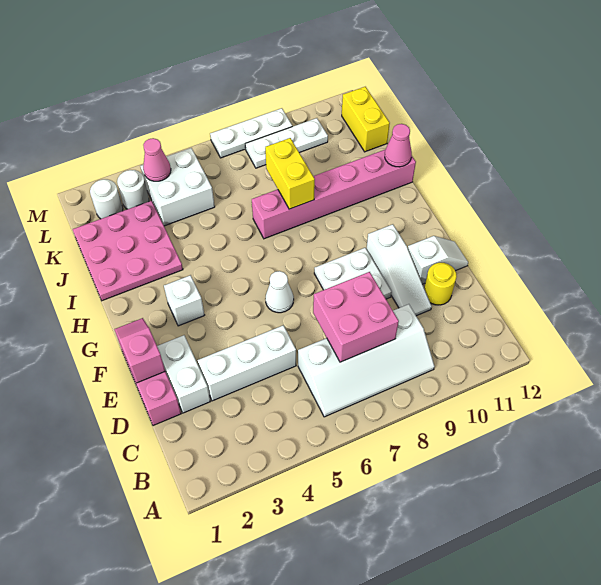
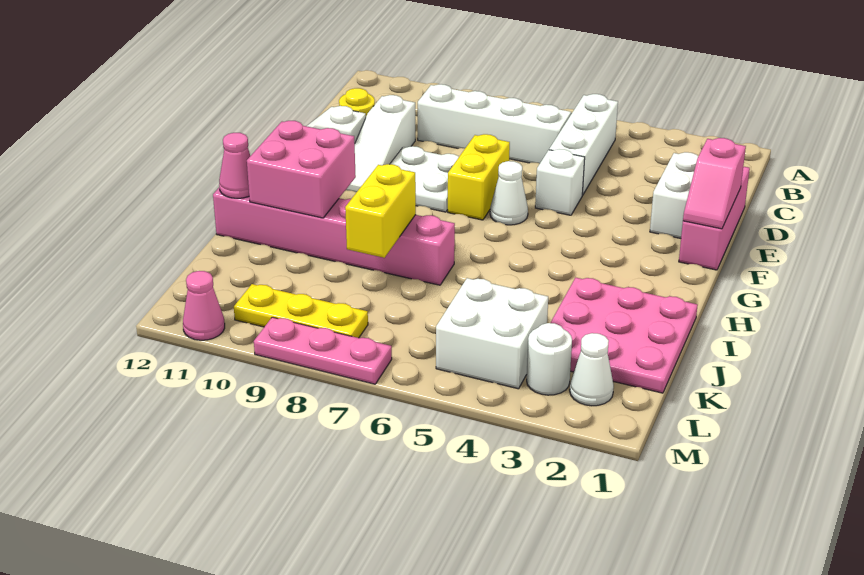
pink 2x2 brick [313,272,399,362] -> pink 2x2 brick moved to [247,121,356,218]
white 1x3 brick [198,325,296,401] -> white 1x3 brick turned to [549,94,618,195]
white 1x3 slope [366,224,432,316] -> white 1x3 slope turned to [345,95,415,192]
white 1x1 brick [164,275,204,326] -> white 1x1 brick moved to [535,149,585,215]
yellow 1x2 brick [342,87,390,152] -> yellow 1x2 brick moved to [448,134,510,220]
white 1x1 round brick [90,179,123,219] -> white 1x1 cone [570,333,614,406]
pink 1x1 cone [143,138,171,181] -> pink 1x1 cone moved to [183,271,225,340]
white 1x3 plate [245,118,328,168] -> yellow 1x3 plate [234,284,368,338]
white 1x3 plate [210,108,292,158] -> pink 1x3 plate [254,317,392,384]

